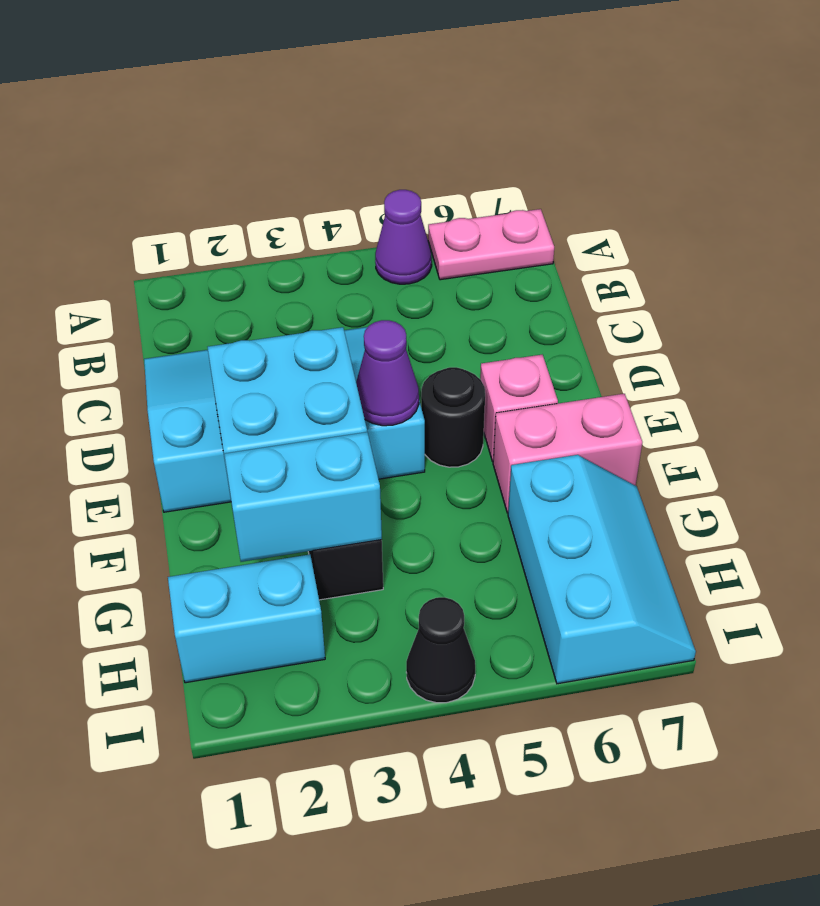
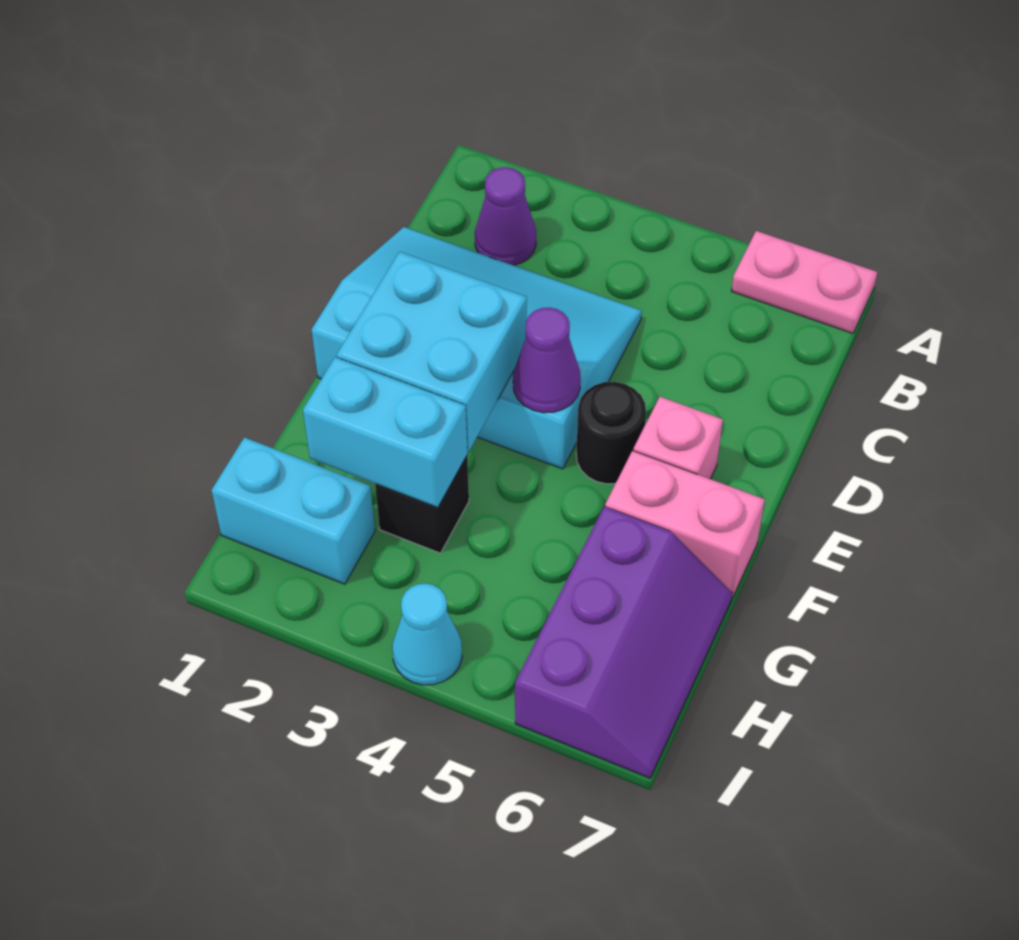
purple 1x1 cone [375,190,432,284] -> purple 1x1 cone moved to [475,167,536,265]
cyan 2x3 slope [508,455,696,684] -> purple 2x3 slope [515,506,733,778]
black 1x1 cone [406,597,475,703] -> cyan 1x1 cone [392,583,462,685]

